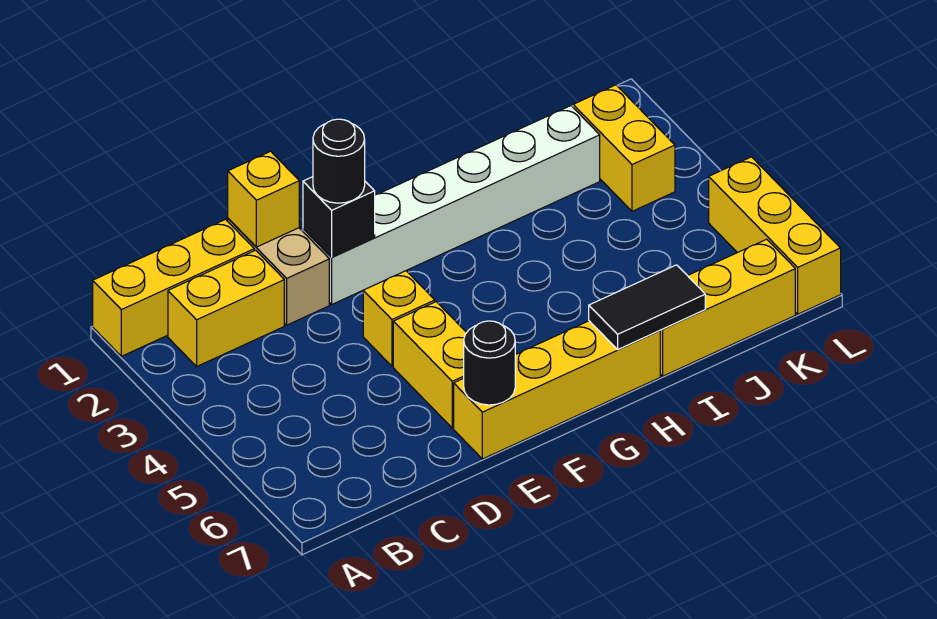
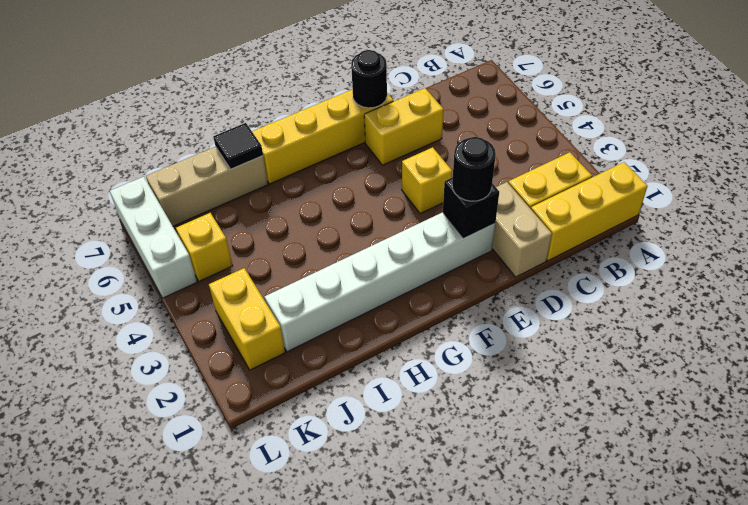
yellow 1x1 brick [228,151,299,247] -> yellow 1x1 brick moved to [176,213,233,281]
yellow 1x2 brick [393,302,467,428] -> yellow 1x2 brick turned to [364,88,444,165]
black 1x2 tile [589,265,705,349] -> black 1x1 tile [213,123,263,169]
yellow 1x3 brick [660,239,795,376] -> tan 1x3 brick [146,147,268,226]
yellow 1x3 brick [709,157,841,314] -> white 1x3 brick [110,177,197,298]

